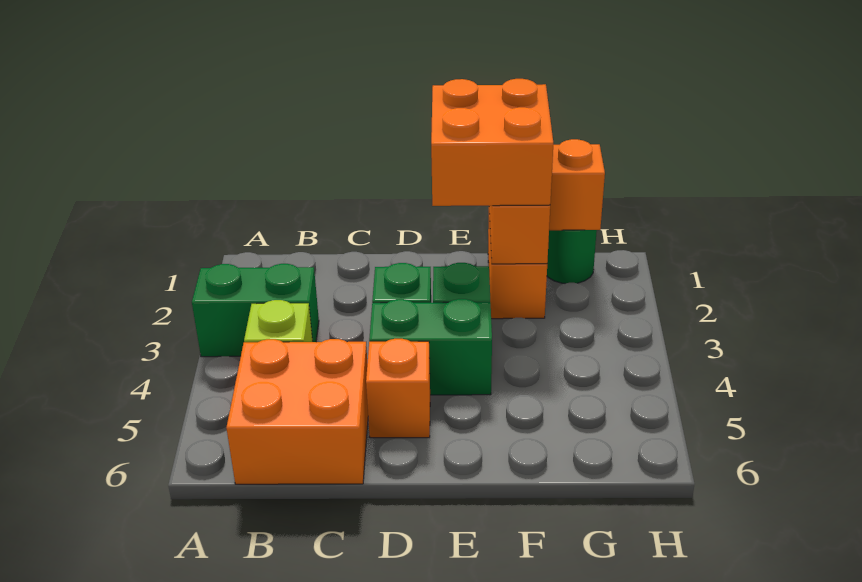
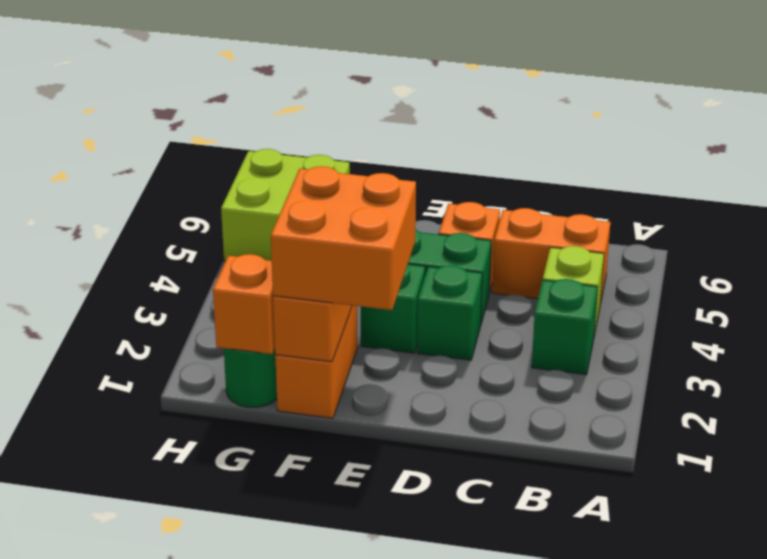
green 1x2 brick [192,264,319,357] -> green 1x1 brick [532,279,598,375]
orange 2x2 brick [226,339,368,484] -> orange 1x2 brick [492,208,610,305]
none -> lime 2x2 brick [221,149,350,261]

